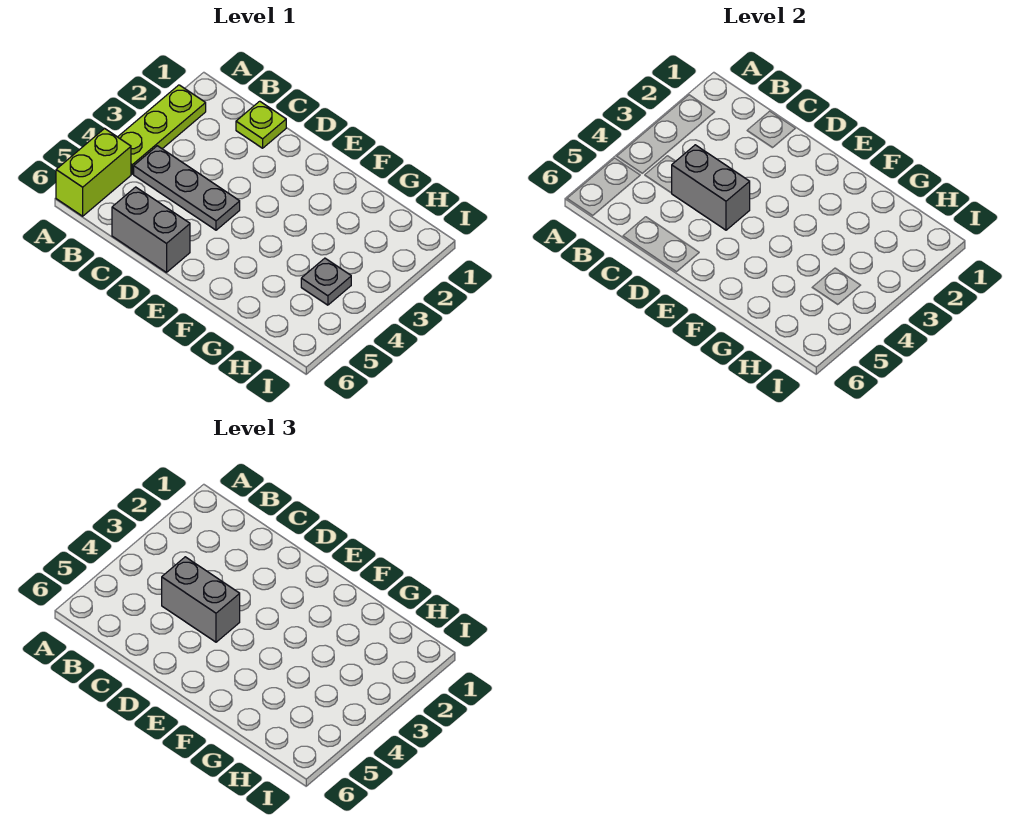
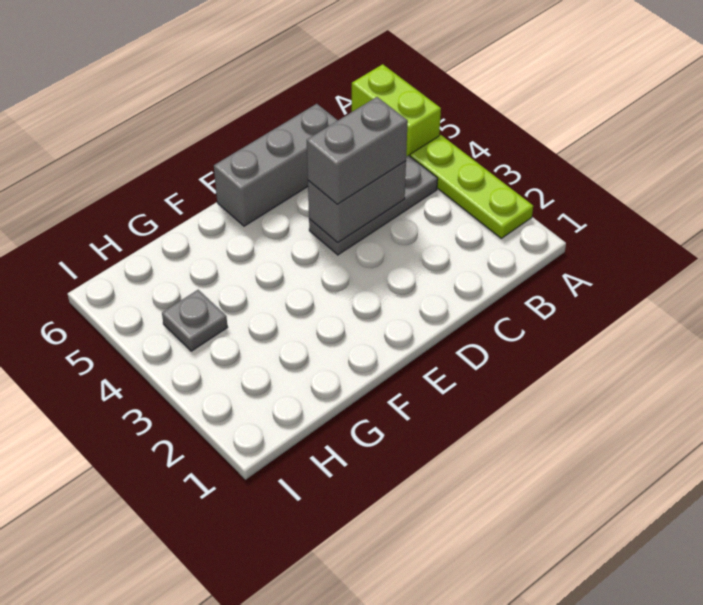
lime 1x1 plate [236,101,286,148] -> none
grey 1x2 brick [112,187,190,272] -> grey 1x3 brick [214,104,338,226]

